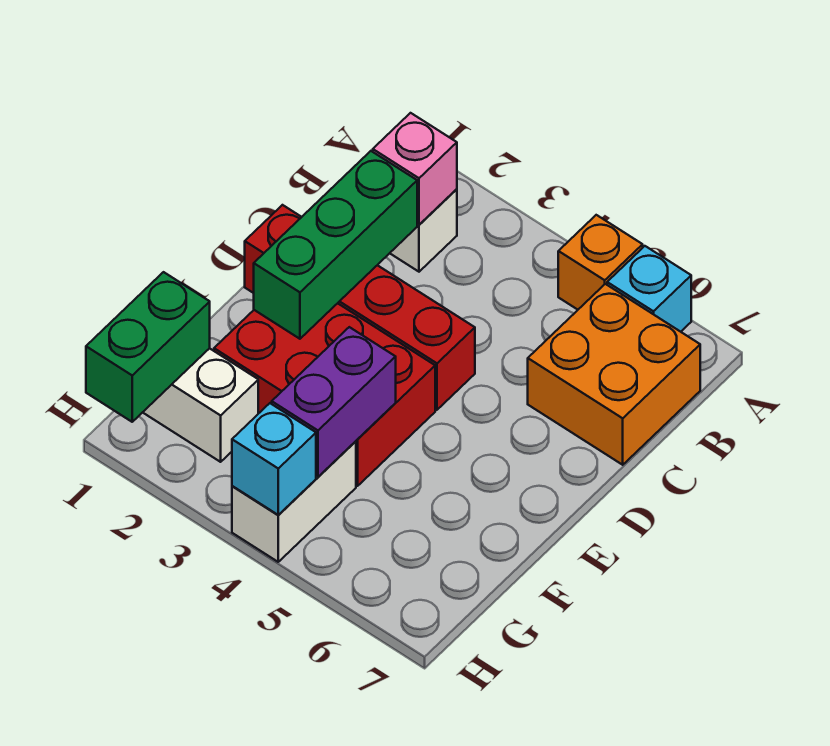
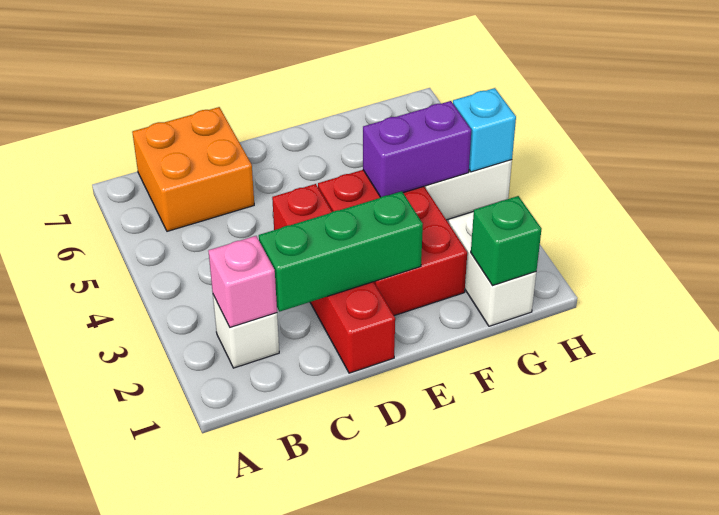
orange 1x1 brick [558,215,643,310] -> none
cyan 1x1 brick [607,246,691,332] -> none
green 1x2 brick [86,272,210,422] -> green 1x1 brick [471,196,541,286]

